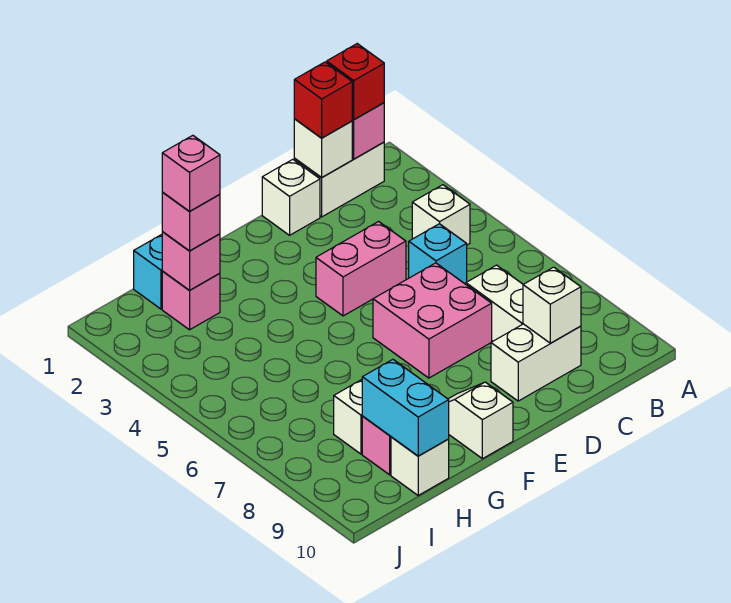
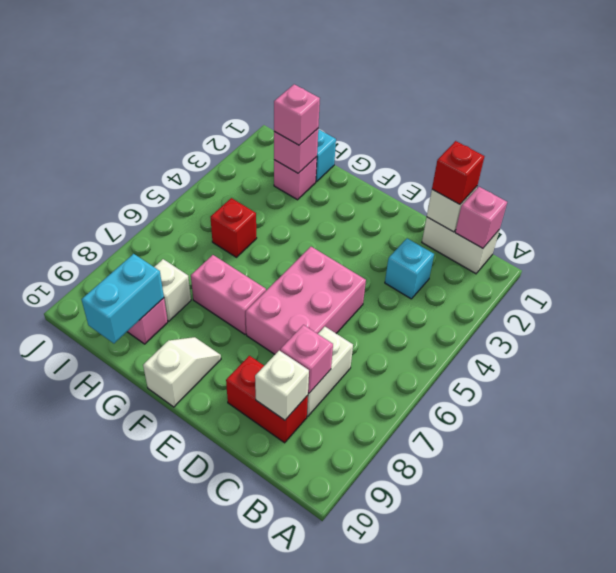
red 1x1 brick [327,44,384,120] -> red 1x1 brick moved to [210,198,257,257]
white 1x1 brick [412,185,470,245] -> none
cyan 1x1 brick [409,224,467,284] -> cyan 1x1 brick moved to [385,238,434,299]
white 1x2 brick [491,324,581,401] -> red 1x2 brick [226,356,308,443]
white 1x1 brick [262,159,320,235] -> none
pink 1x2 brick [316,222,406,316] -> pink 1x2 brick moved to [191,255,266,334]
pink 2x2 brick [373,263,492,378] -> pink 2x3 brick [246,247,366,354]
pink 1x1 brick [162,135,220,212] -> pink 1x1 brick moved to [280,325,333,393]
white 1x1 brick [391,437,449,495] -> none

